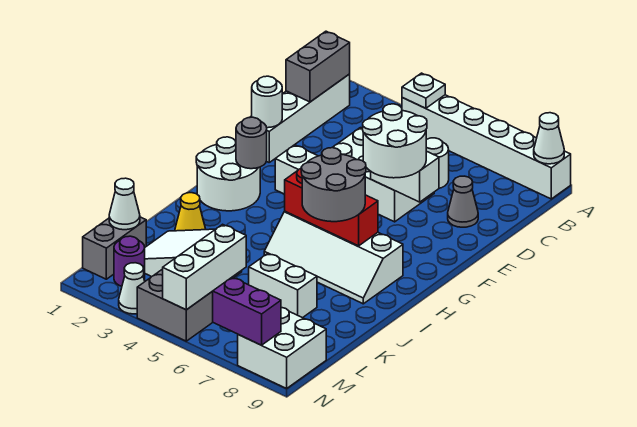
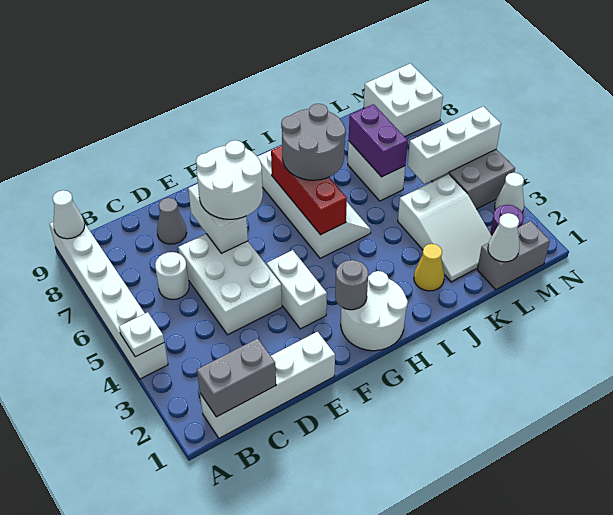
white 1x1 round brick [252,76,282,128] -> none
purple 1x2 brick [213,277,281,345] -> purple 1x2 brick moved to [349,104,408,177]

